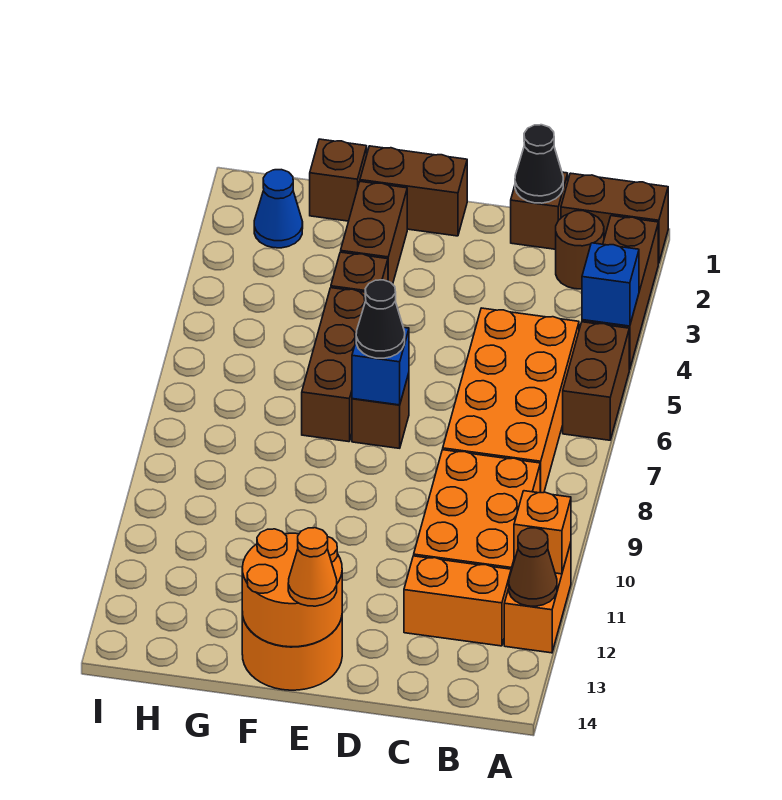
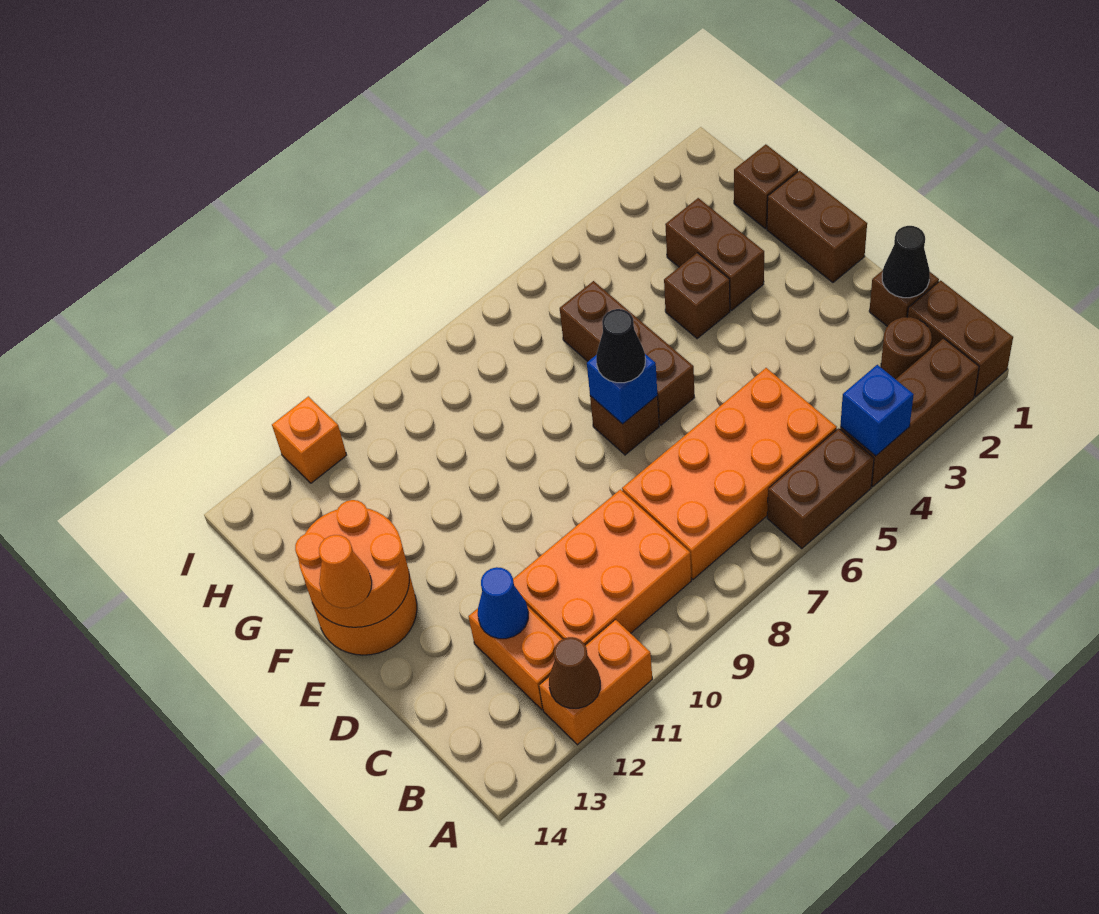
orange 1x1 brick [514,491,571,574] -> orange 1x1 brick moved to [272,396,347,483]
brown 1x2 brick [341,182,407,284] -> brown 1x2 brick turned to [665,198,764,310]
brown 1x3 brick [302,288,366,442] -> brown 1x3 brick turned to [560,281,695,425]
blue 1x1 cone [254,170,303,248] -> blue 1x1 cone moved to [478,567,528,639]

